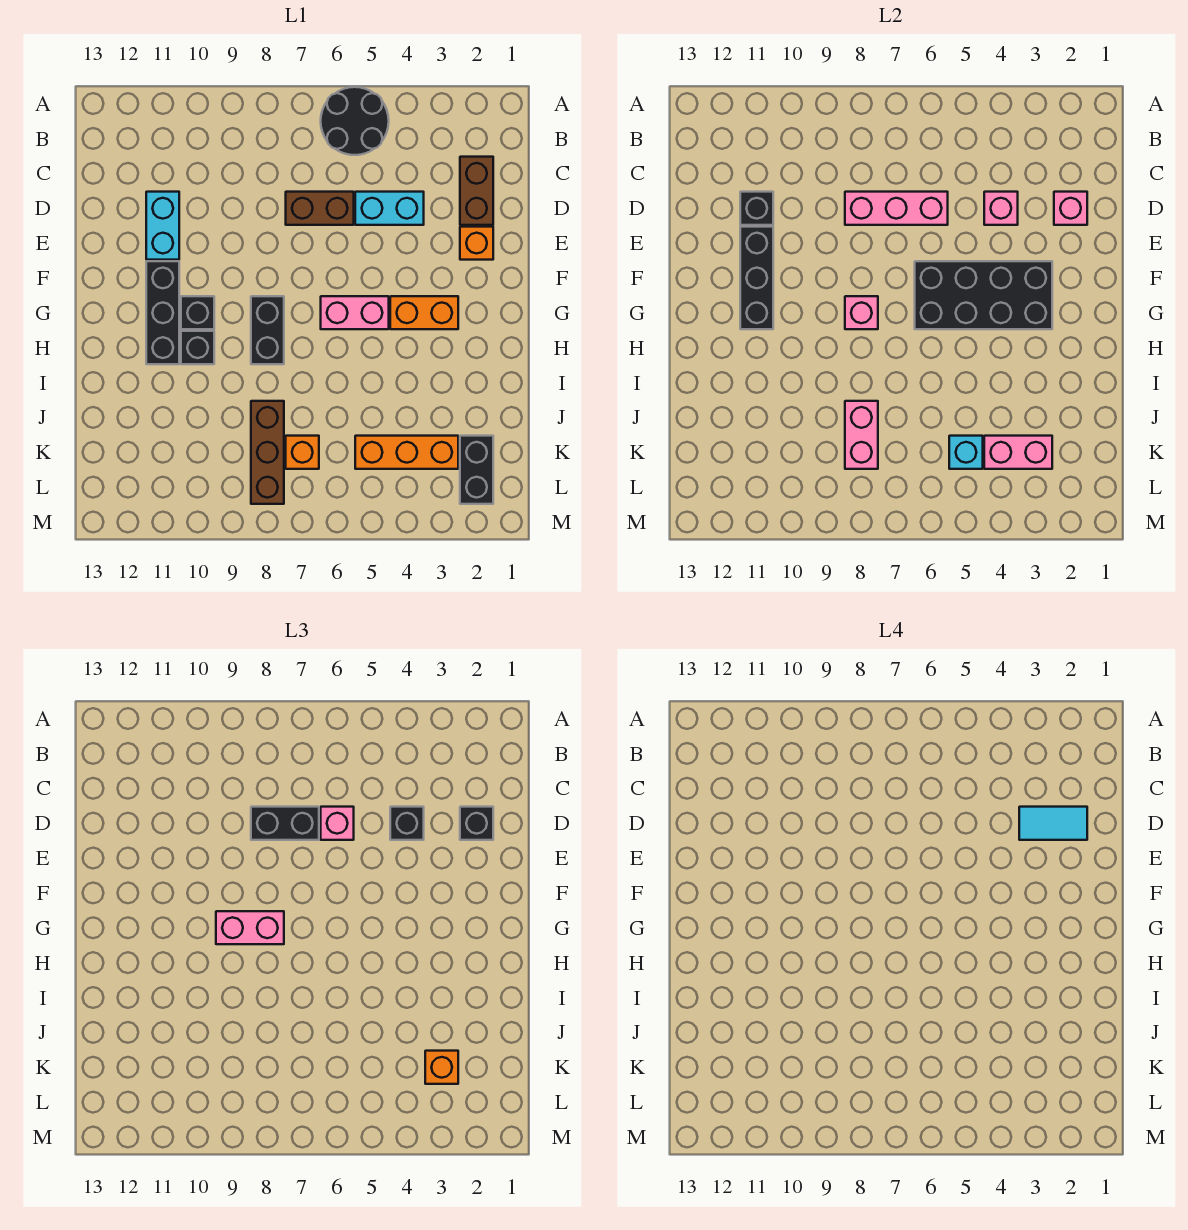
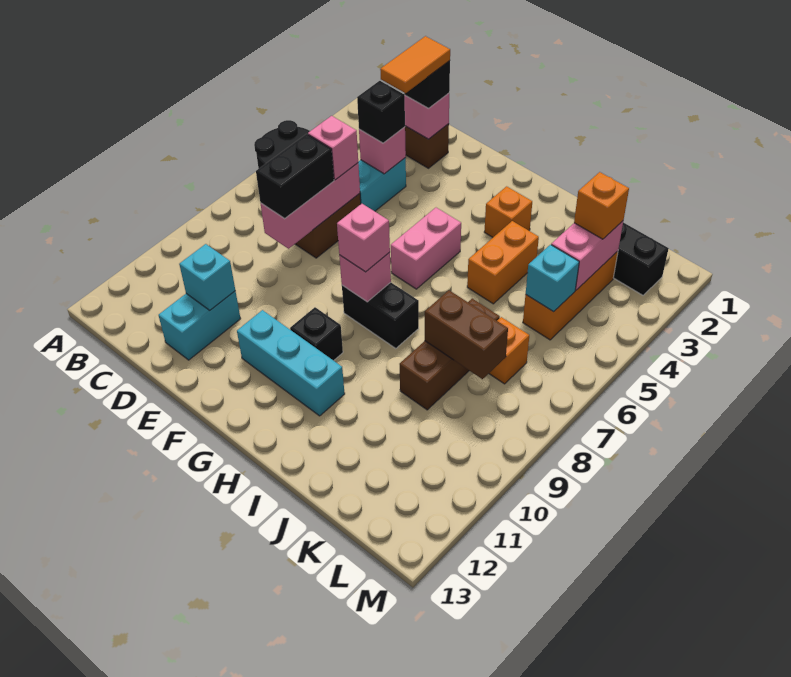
cyan 1x2 tile [1019,807,1087,840] -> orange 1x2 tile [380,36,450,93]
cyan 1x2 brick [146,192,179,260] -> cyan 1x2 brick turned to [159,291,241,360]
black 1x1 brick [740,192,773,225] -> cyan 1x1 brick [179,244,235,310]
orange 1x1 brick [460,227,493,260] -> orange 1x1 brick moved to [484,186,532,237]
black 1x3 brick [740,227,773,329] -> none
black 2x4 brick [915,261,1052,329] -> none
black 1x3 brick [146,261,179,364] -> cyan 1x3 brick [237,310,345,416]
orange 1x2 brick [390,296,458,329] -> orange 1x2 brick moved to [467,221,539,304]
pink 1x2 brick [216,911,284,944] -> pink 1x1 brick [337,204,390,272]
black 1x1 brick [181,331,214,364] -> none
brown 1x3 brick [251,401,284,504] -> brown 1x3 brick turned to [400,299,500,410]
pink 1x2 brick [845,401,878,469] -> brown 1x2 brick [425,290,508,379]

